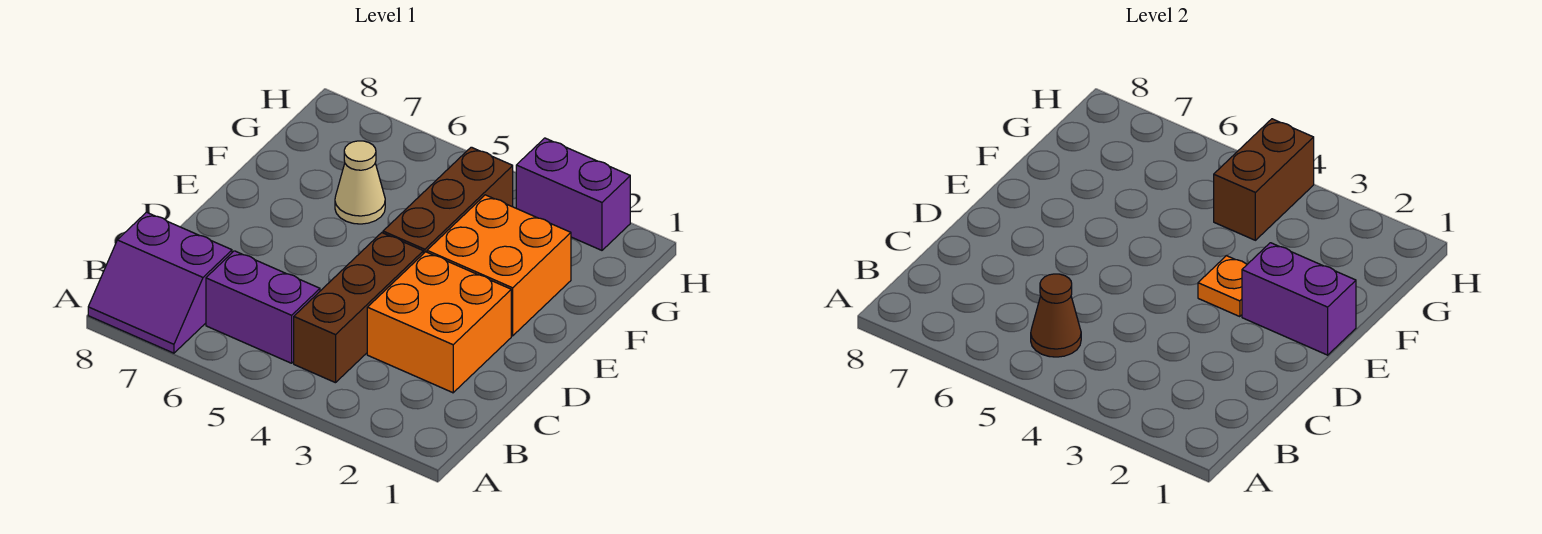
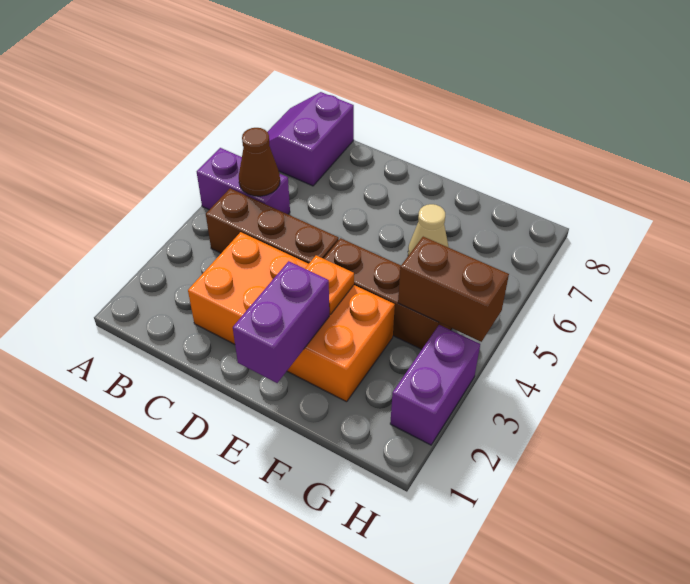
purple 1x2 brick [206,251,320,363] -> purple 1x2 brick turned to [197,148,290,214]

